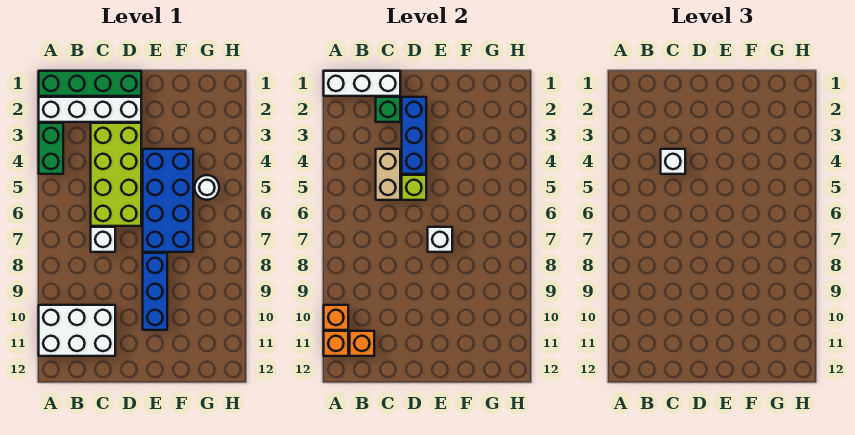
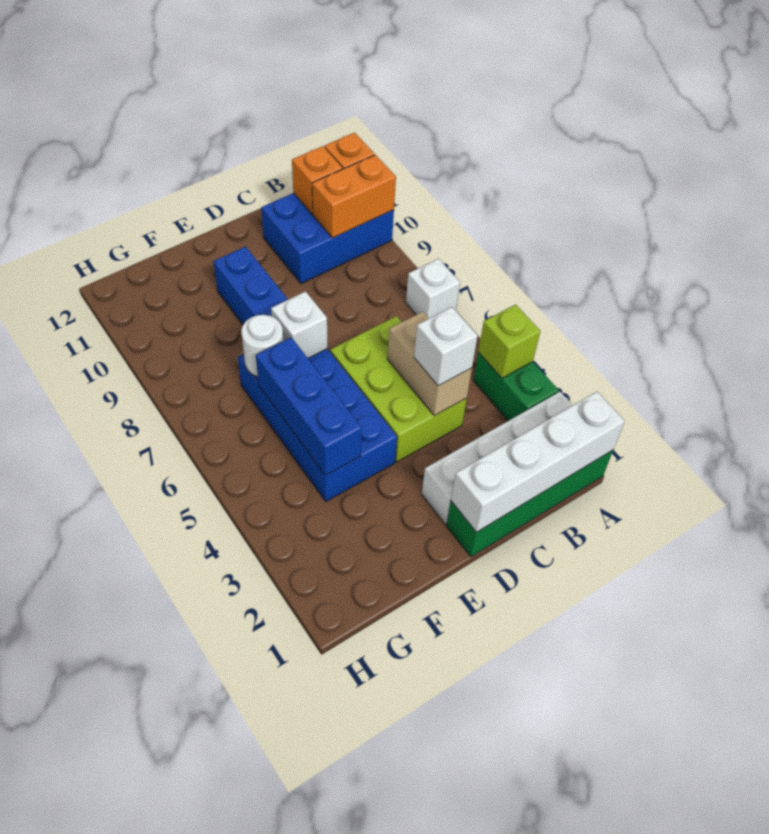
white 1x3 brick [324,71,400,96] -> white 1x4 brick [451,392,625,532]
white 2x3 brick [39,305,115,356] -> blue 2x3 brick [261,193,394,284]
orange 1x1 brick [324,305,348,330] -> orange 1x2 brick [312,155,396,238]
green 1x1 brick [376,97,400,122] -> none
lime 2x4 brick [91,123,141,226] -> lime 2x3 brick [330,316,467,462]
white 1x1 brick [91,227,115,252] -> white 1x1 brick moved to [406,259,460,318]
blue 1x3 brick [402,97,426,174] -> blue 1x3 brick moved to [256,337,362,475]
lime 1x1 brick [402,175,426,200] -> lime 1x1 brick moved to [478,305,540,378]
white 1x1 round brick [195,175,219,200] -> white 1x1 round brick moved to [241,315,283,377]

